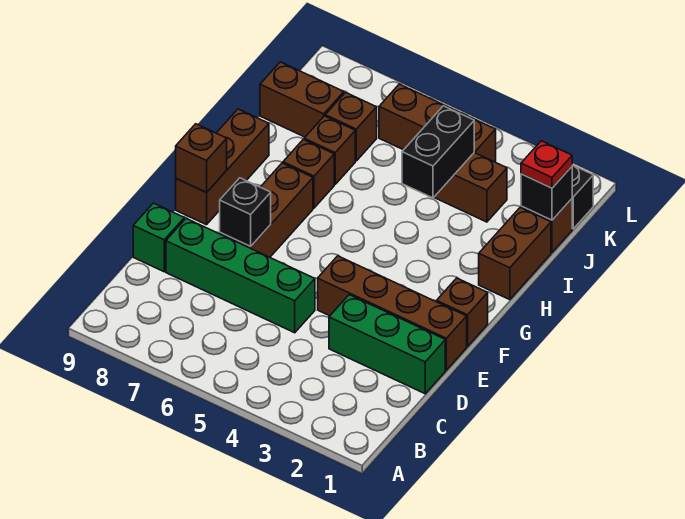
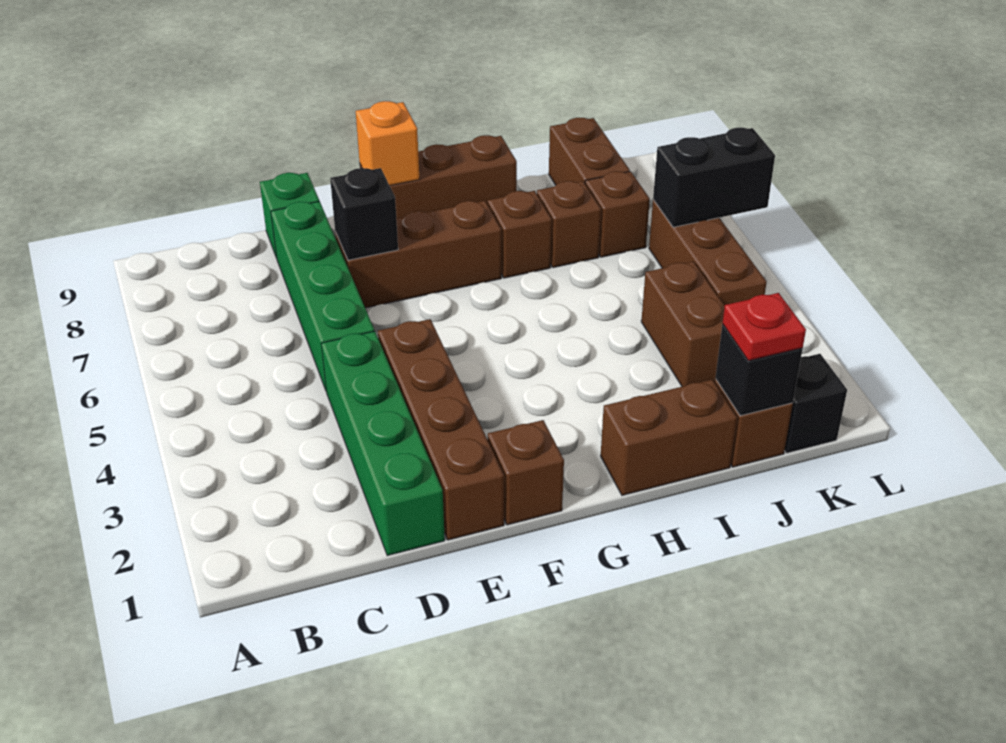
green 1x3 brick [329,295,445,394] -> green 1x4 brick [321,331,445,556]
brown 1x1 brick [176,124,227,193] -> orange 1x1 brick [356,101,419,186]
black 1x2 brick [402,106,474,198] -> black 1x2 brick moved to [653,128,775,227]

